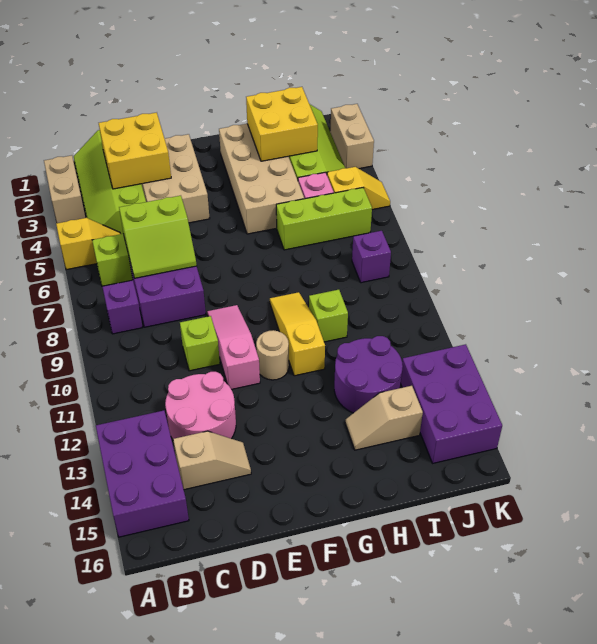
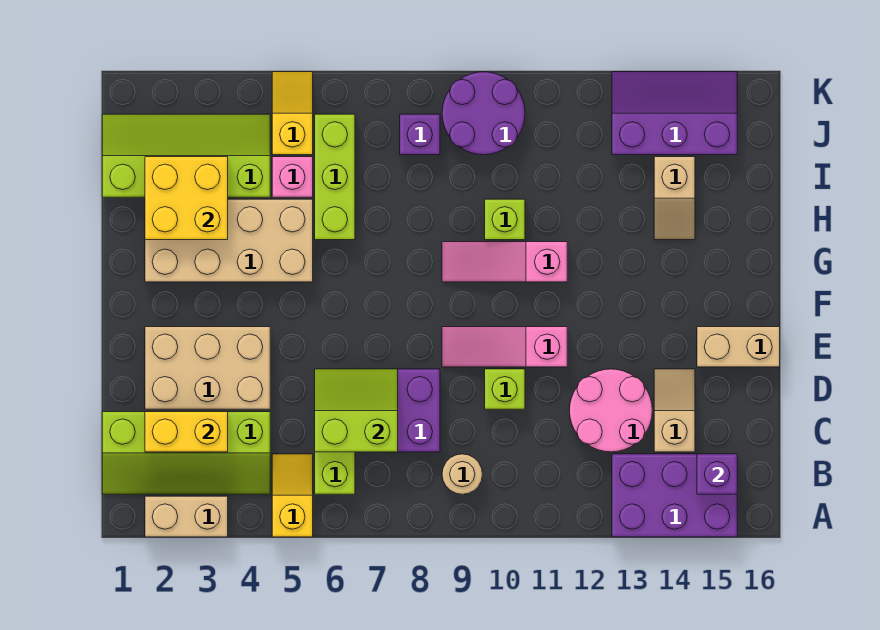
purple 1x1 brick [102,280,143,334] -> purple 1x1 brick moved to [697,454,737,494]
yellow 2x2 brick [99,113,171,189] -> yellow 1x2 brick [145,412,228,452]
lime 2x2 slope [119,196,197,278] -> lime 2x2 slope turned to [315,369,398,452]
tan 1x1 round brick [256,330,289,380] -> tan 1x1 round brick moved to [442,454,482,494]
yellow 1x3 slope [270,292,325,376] -> pink 1x3 slope [442,242,567,282]
purple 2x2 round brick [334,336,403,413] -> purple 2x2 round brick moved to [442,72,525,155]
purple 2x3 brick [401,344,502,463] -> purple 2x3 slope [612,72,737,155]
tan 1x2 brick [330,104,374,169] -> tan 1x2 brick moved to [697,327,780,367]

